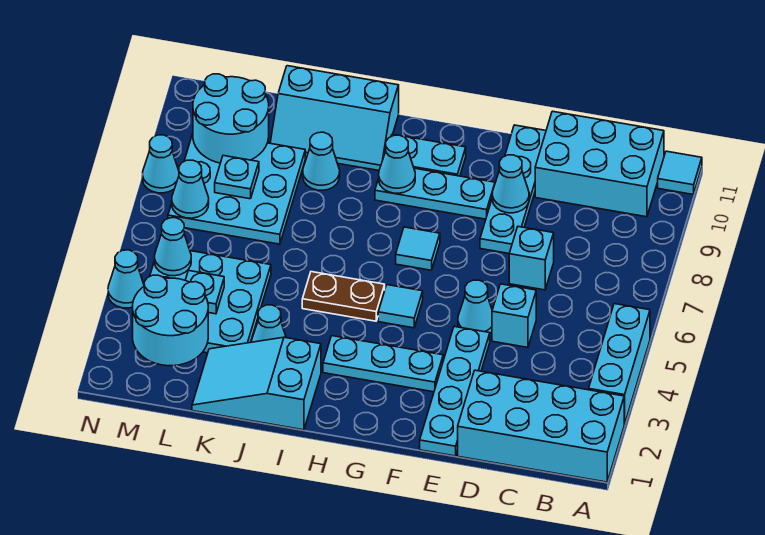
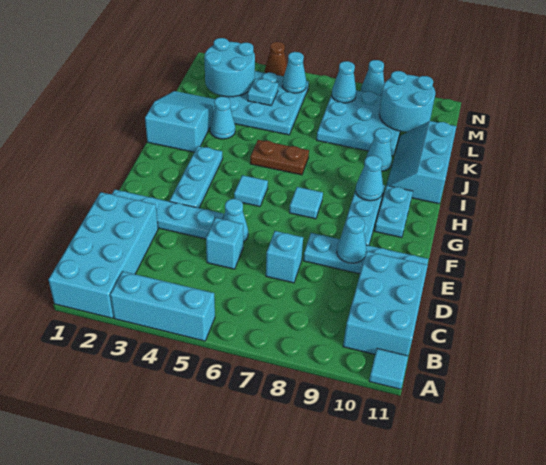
brown 1x2 plate [302,272,385,321] -> brown 1x2 plate turned to [250,140,309,175]
cyan 1x1 plate [215,156,259,199] -> none
cyan 1x1 cone [108,250,144,308] -> brown 1x1 cone [265,42,287,76]

